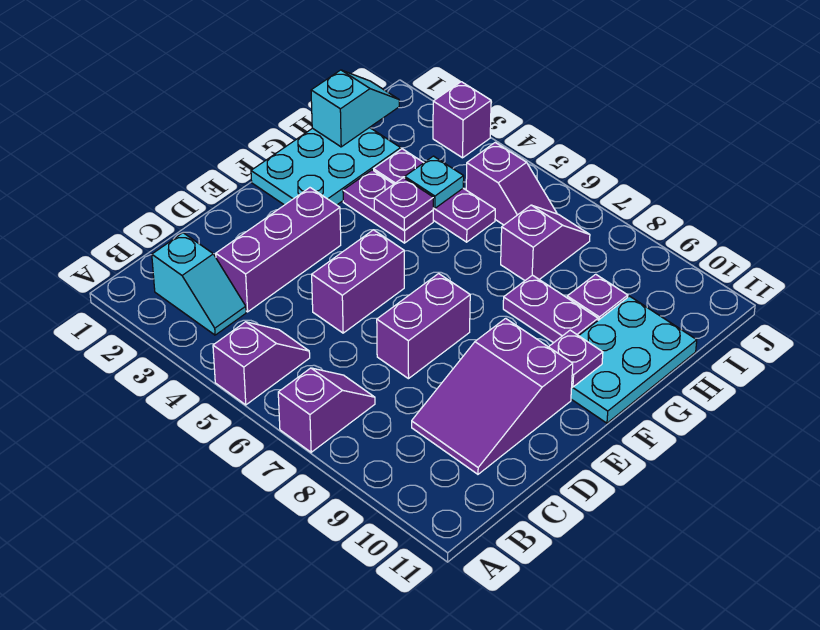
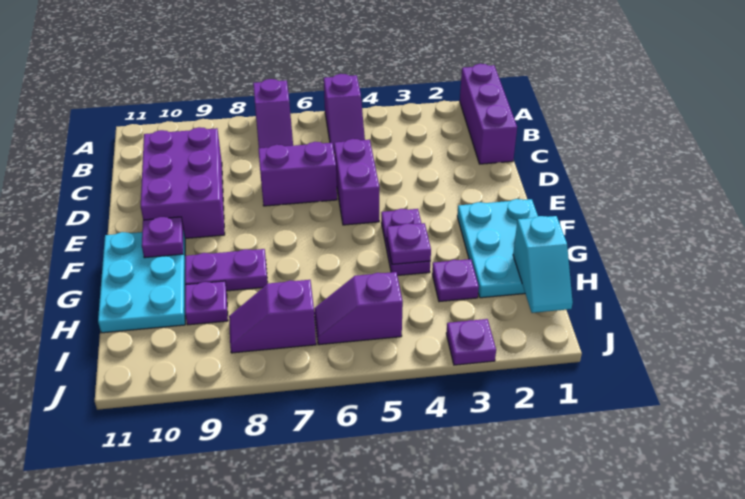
cyan 1x2 slope [152,233,246,335] -> none
purple 1x3 brick [216,188,341,312] -> purple 1x3 brick moved to [460,64,517,164]
purple 2x3 slope [412,318,573,474] -> purple 2x3 brick [141,127,225,238]
purple 1x2 brick [377,274,470,379] -> purple 1x2 brick turned to [258,142,337,206]
purple 1x2 plate [343,170,433,243] -> purple 1x2 plate turned to [381,209,431,276]
purple 1x3 plate [374,149,495,242] -> purple 1x1 plate [432,259,479,302]
cyan 1x1 plate [405,156,464,208] -> none
purple 1x2 slope [501,205,590,280] -> purple 1x2 slope turned to [229,280,316,353]
purple 1x1 brick [433,82,491,158] -> purple 1x1 plate [446,319,496,365]

